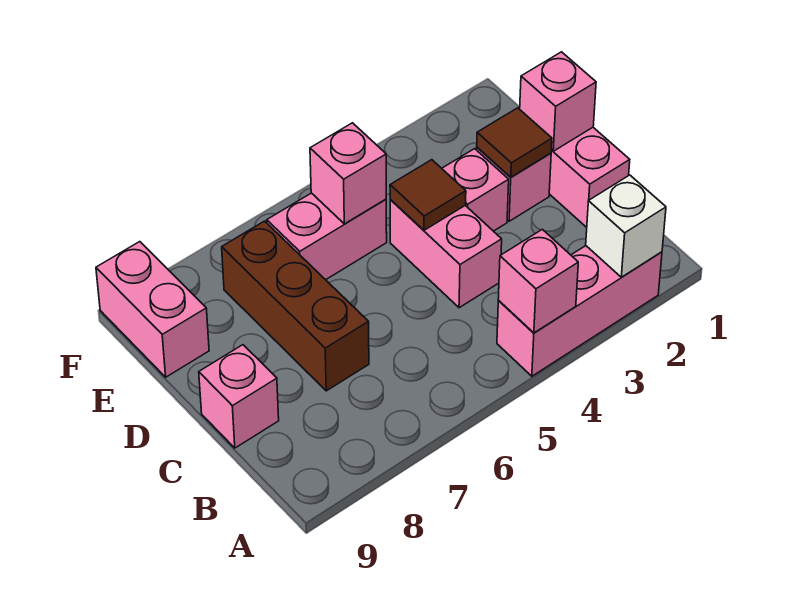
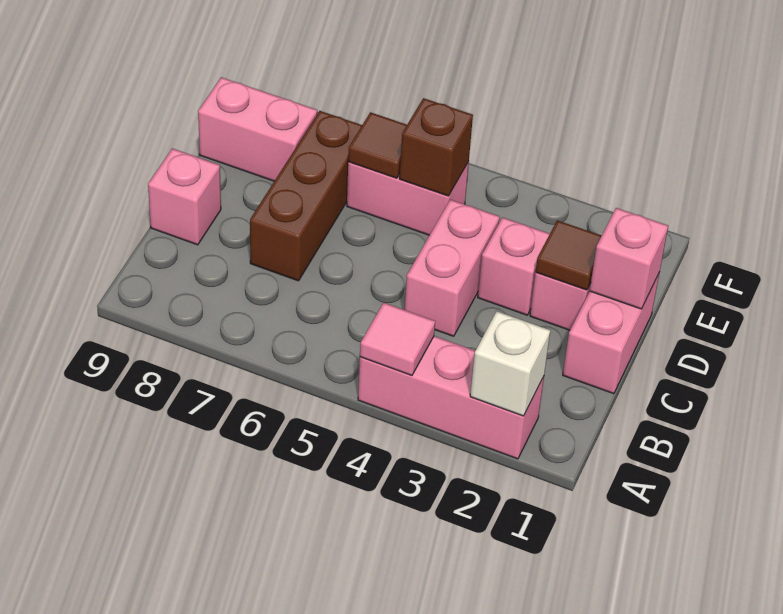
pink 1x1 brick [498,229,578,333] -> pink 1x1 tile [360,303,435,375]
brown 1x1 tile [390,160,466,230] -> brown 1x1 tile moved to [348,112,407,178]
pink 1x1 brick [310,123,386,224] -> brown 1x1 brick [399,98,473,196]
pink 1x2 brick [96,242,209,377] -> pink 1x2 brick turned to [198,77,317,181]

